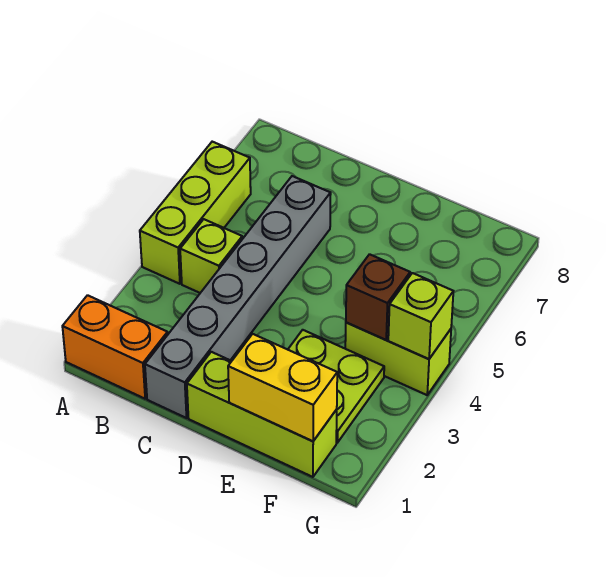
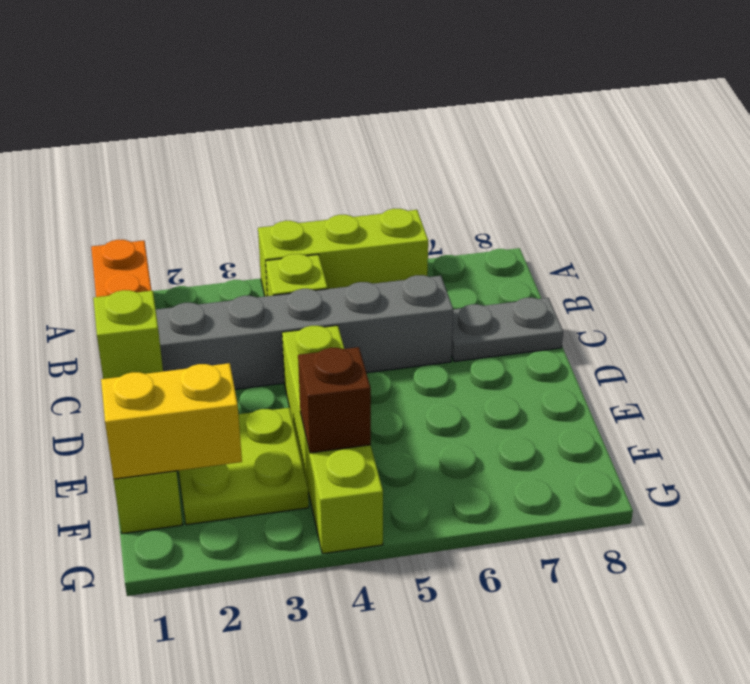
none -> grey 1x2 plate [452,298,563,362]
yellow 1x2 brick [228,334,337,441] -> yellow 1x2 brick turned to [101,363,242,479]
lime 1x2 brick [345,323,451,395] -> lime 1x4 brick [282,325,383,554]
lime 1x1 brick [388,273,453,359] -> lime 1x1 brick moved to [93,290,163,379]

